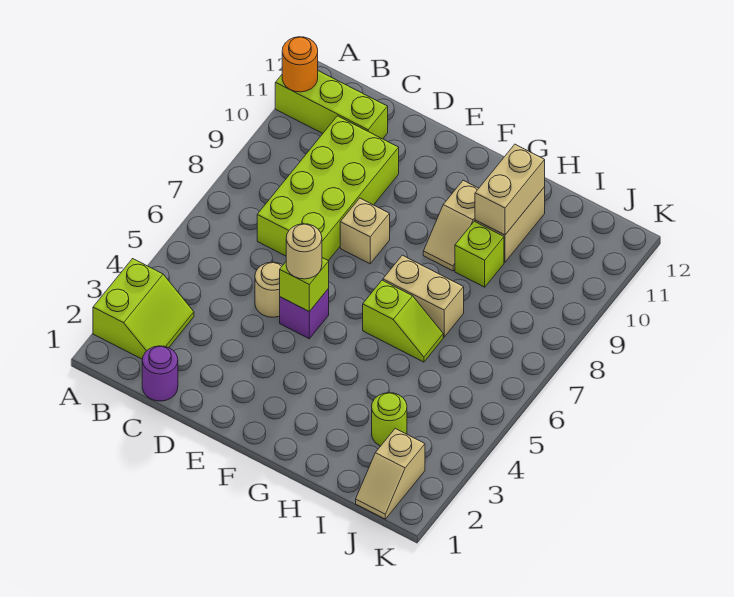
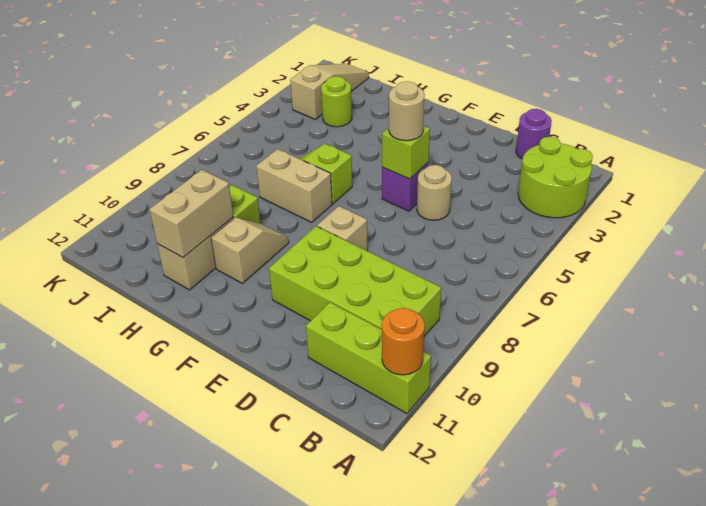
lime 2x2 slope [93,259,194,359] -> lime 2x2 round brick [518,137,593,218]
lime 2x4 brick [257,116,399,261] -> lime 2x4 brick turned to [269,226,441,336]
tan 1x2 slope [356,428,425,519] -> tan 1x3 slope [290,64,369,120]

